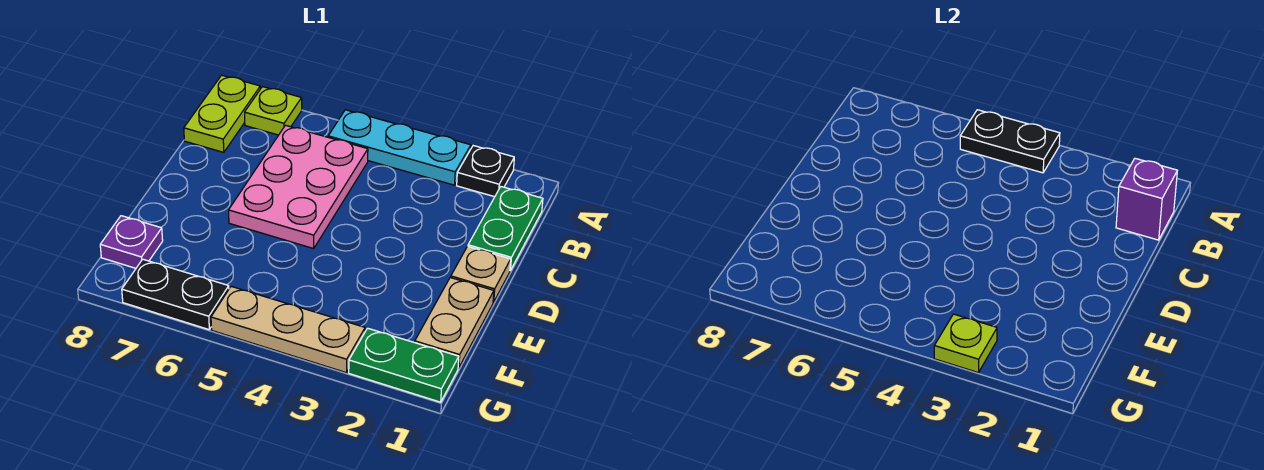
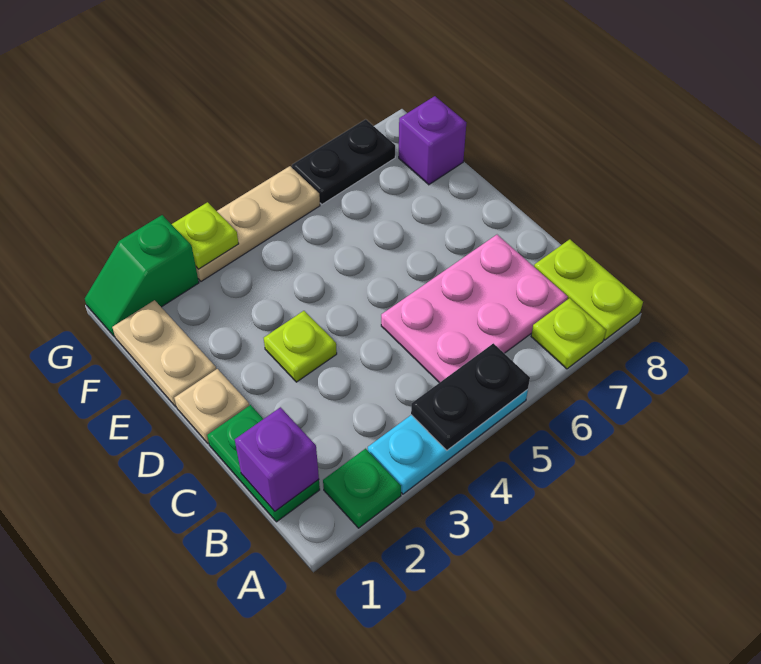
black 1x1 plate [457,146,514,197] -> green 1x1 plate [323,449,401,528]
pink 2x3 plate [229,125,368,248] -> pink 2x3 plate turned to [381,235,568,383]
none -> lime 1x1 plate [264,311,337,382]
purple 1x1 plate [100,216,163,268] -> purple 1x1 brick [399,96,466,185]
green 1x2 plate [349,328,459,402] -> green 1x2 slope [85,215,199,337]

